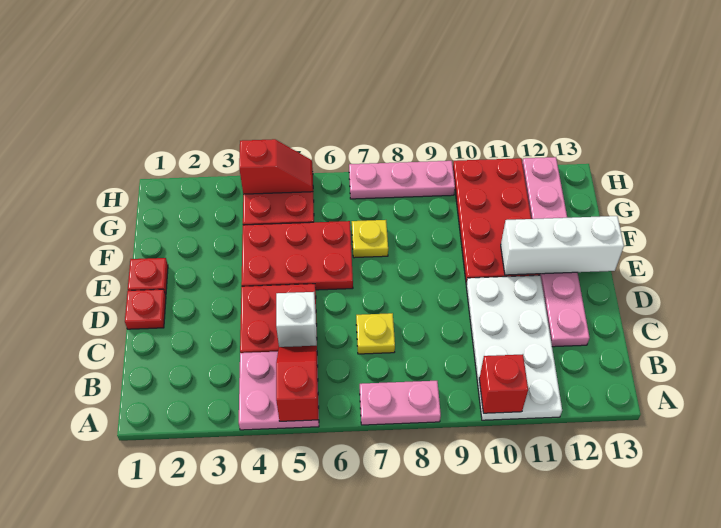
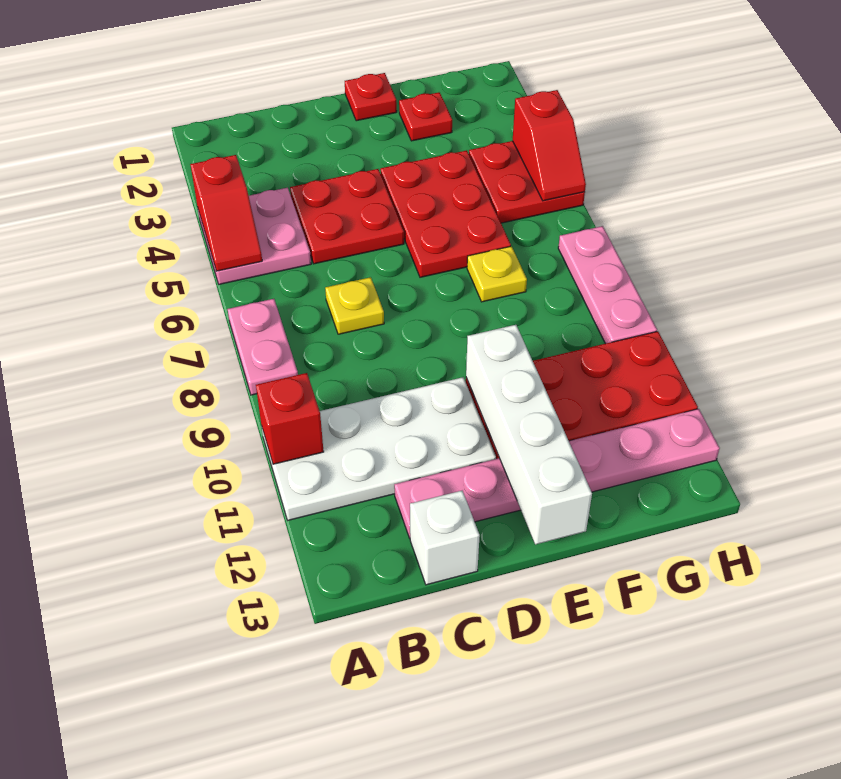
red 1x2 slope [276,346,318,421] -> red 1x2 slope turned to [190,155,262,271]
white 1x1 brick [276,292,317,347] -> white 1x1 brick moved to [410,491,480,585]
red 1x1 plate [125,289,166,329] -> red 1x1 plate moved to [399,92,452,141]
white 1x3 brick [501,216,624,275] -> white 1x4 brick [466,325,592,545]

